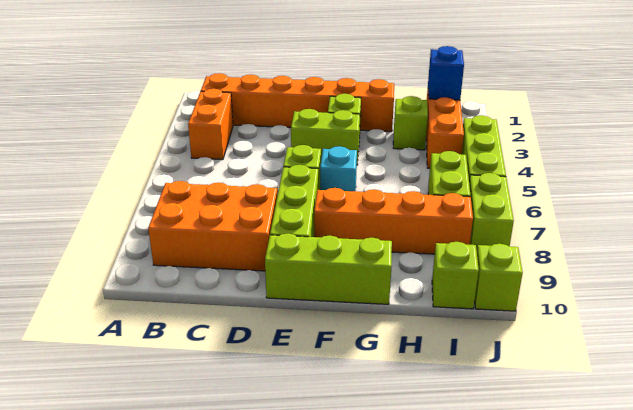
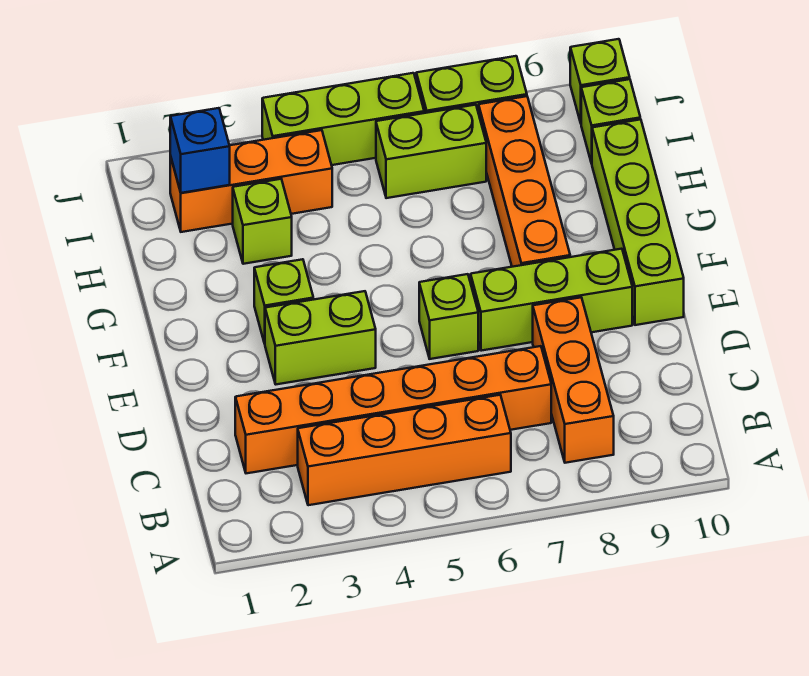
orange 1x6 brick [201,73,394,132] -> orange 1x6 brick turned to [235,346,551,473]
orange 1x2 brick [188,89,233,160] -> orange 1x4 brick [298,395,511,505]
orange 2x3 brick [148,181,277,271] -> orange 1x3 brick [533,298,614,463]
lime 1x2 brick [291,109,360,165] -> lime 1x2 brick turned to [265,291,376,384]
lime 1x3 brick [265,233,392,304] -> lime 1x4 brick [592,119,684,325]
cyan 1x1 brick [320,146,357,191] -> none

